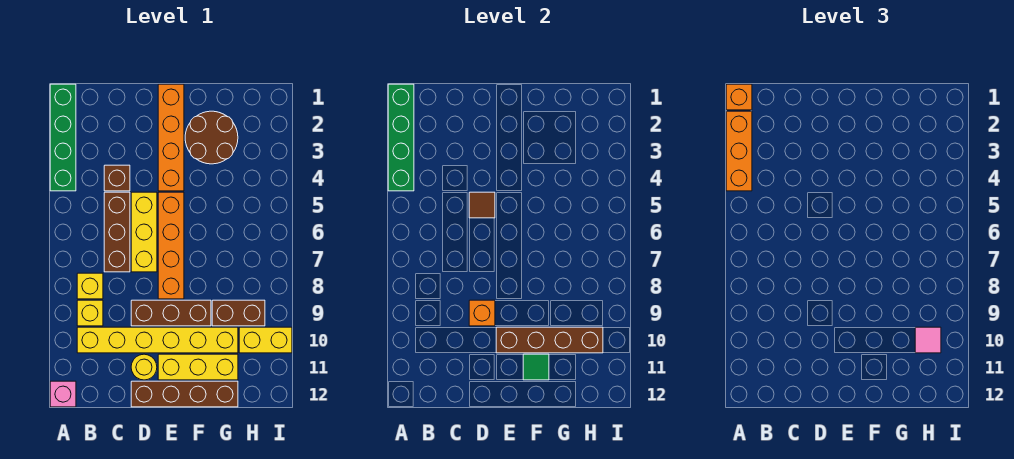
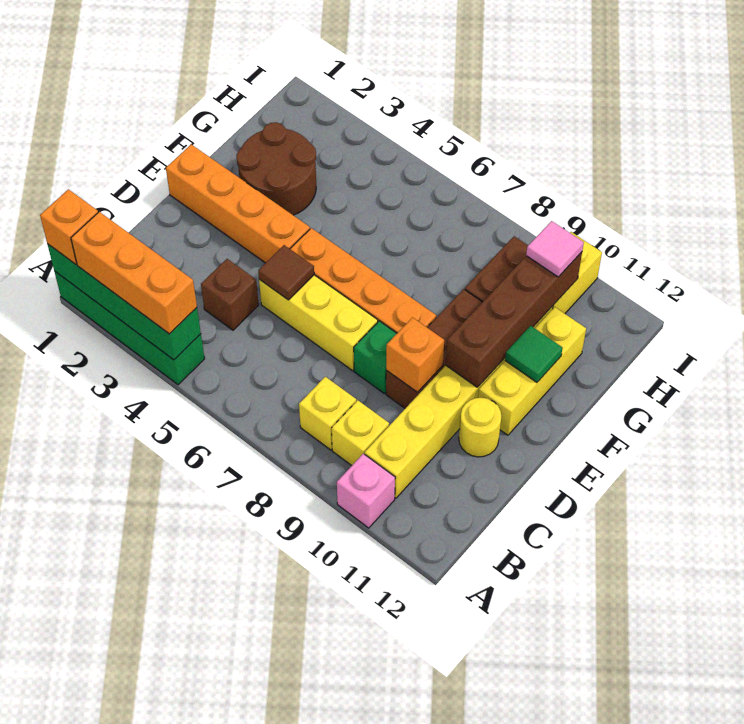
pink 1x1 brick [50,381,76,407] -> pink 1x1 brick moved to [337,454,395,528]
brown 1x3 brick [104,192,130,272] -> none
none -> green 1x1 brick [354,321,397,393]
brown 1x4 brick [131,381,238,407] -> none

